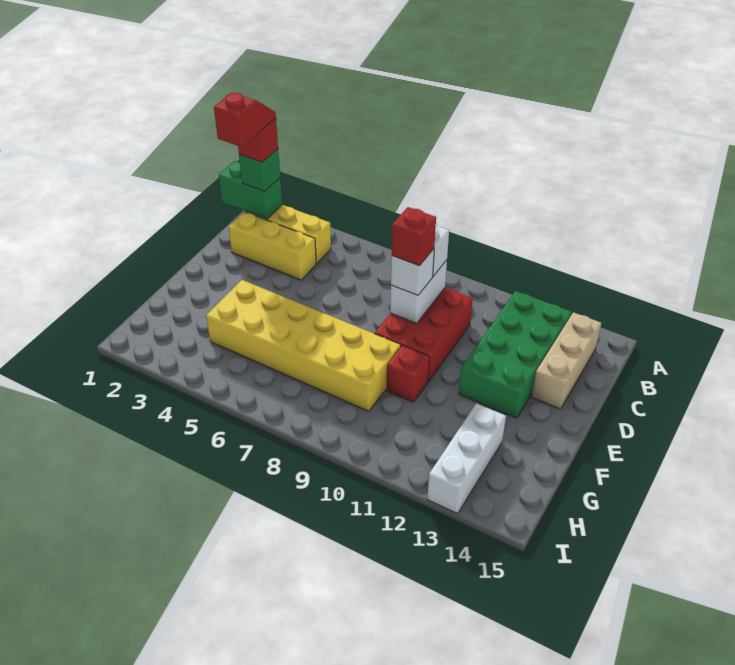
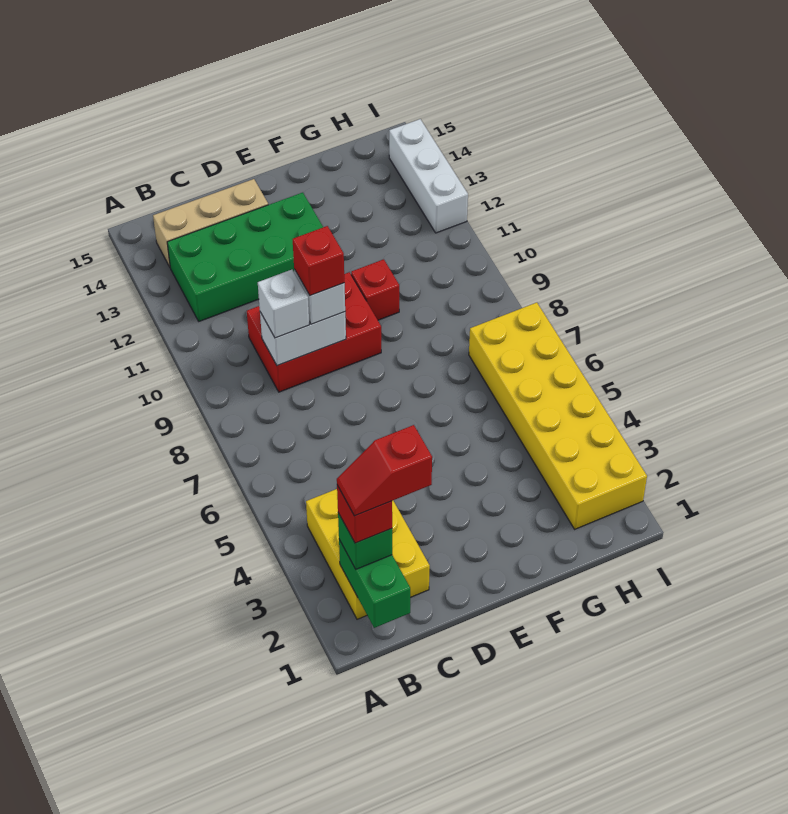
yellow 2x6 brick [206,280,401,411] -> yellow 2x6 brick moved to [469,303,647,529]
white 1x3 brick [427,403,506,514] -> white 1x3 brick turned to [389,119,468,233]

